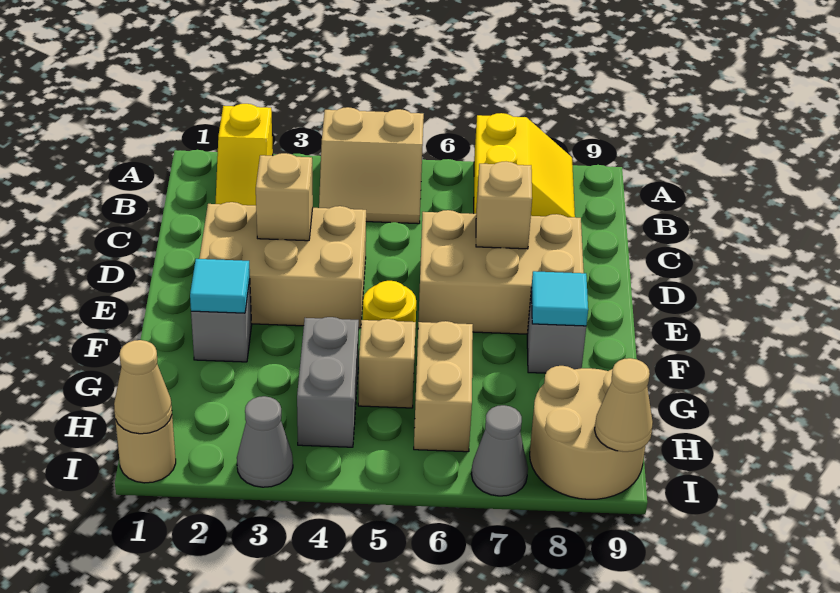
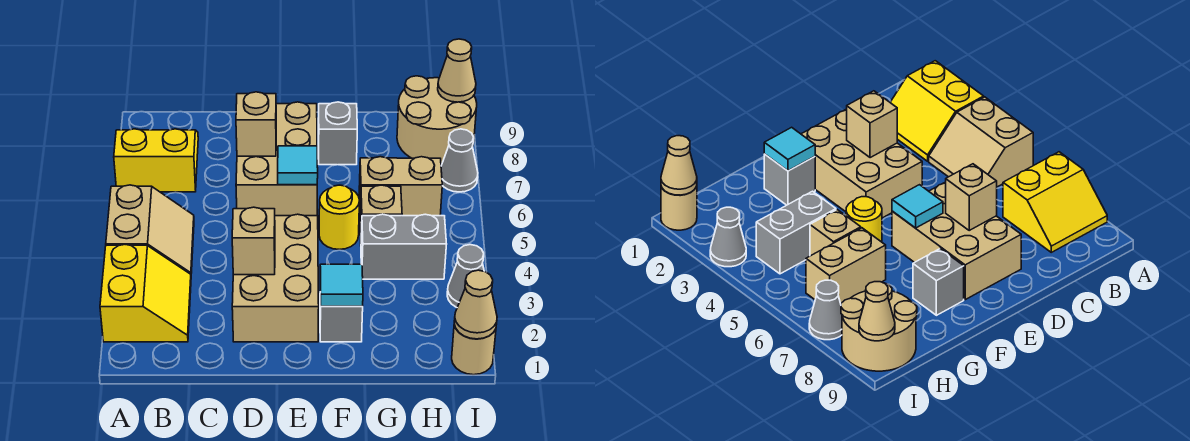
yellow 1x2 slope [216,104,273,206] -> yellow 2x2 slope [100,245,191,342]
cyan 1x1 tile [531,271,588,326] -> cyan 1x1 tile moved to [278,146,318,185]

